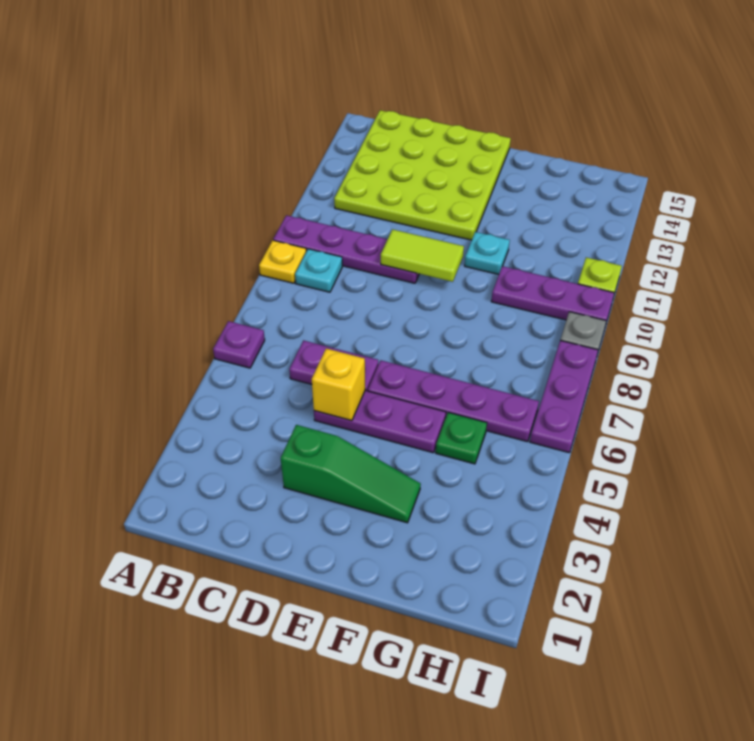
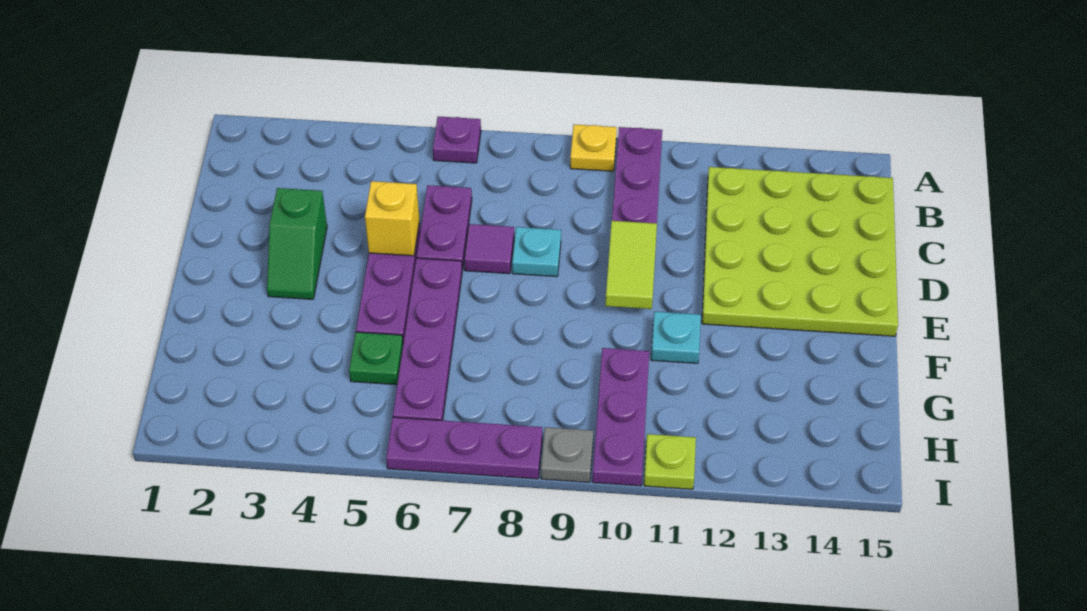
cyan 1x1 plate [295,249,342,292] -> cyan 1x1 plate moved to [512,227,561,277]
green 1x3 slope [281,425,421,523] -> green 1x2 slope [267,188,327,299]
none -> purple 1x1 tile [464,224,514,274]

